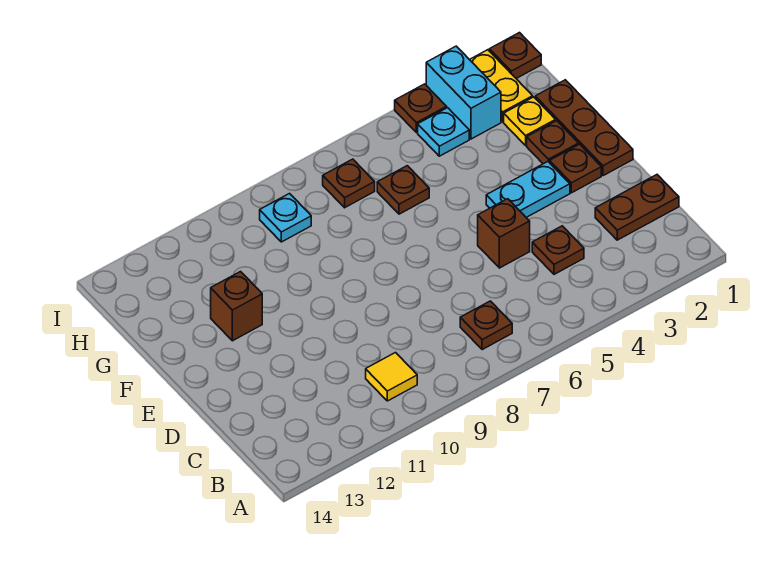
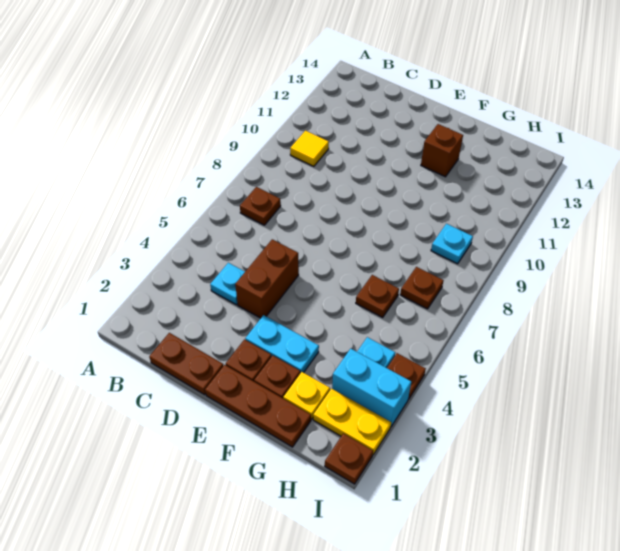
brown 1x2 plate [595,175,679,240] -> brown 1x2 plate turned to [149,333,223,395]
brown 1x1 plate [532,226,584,274] -> cyan 1x1 plate [210,263,245,305]
brown 1x1 brick [478,199,530,268] -> brown 1x2 brick [235,239,299,318]
cyan 1x2 plate [486,162,570,217] -> cyan 1x2 plate turned to [245,315,319,373]

